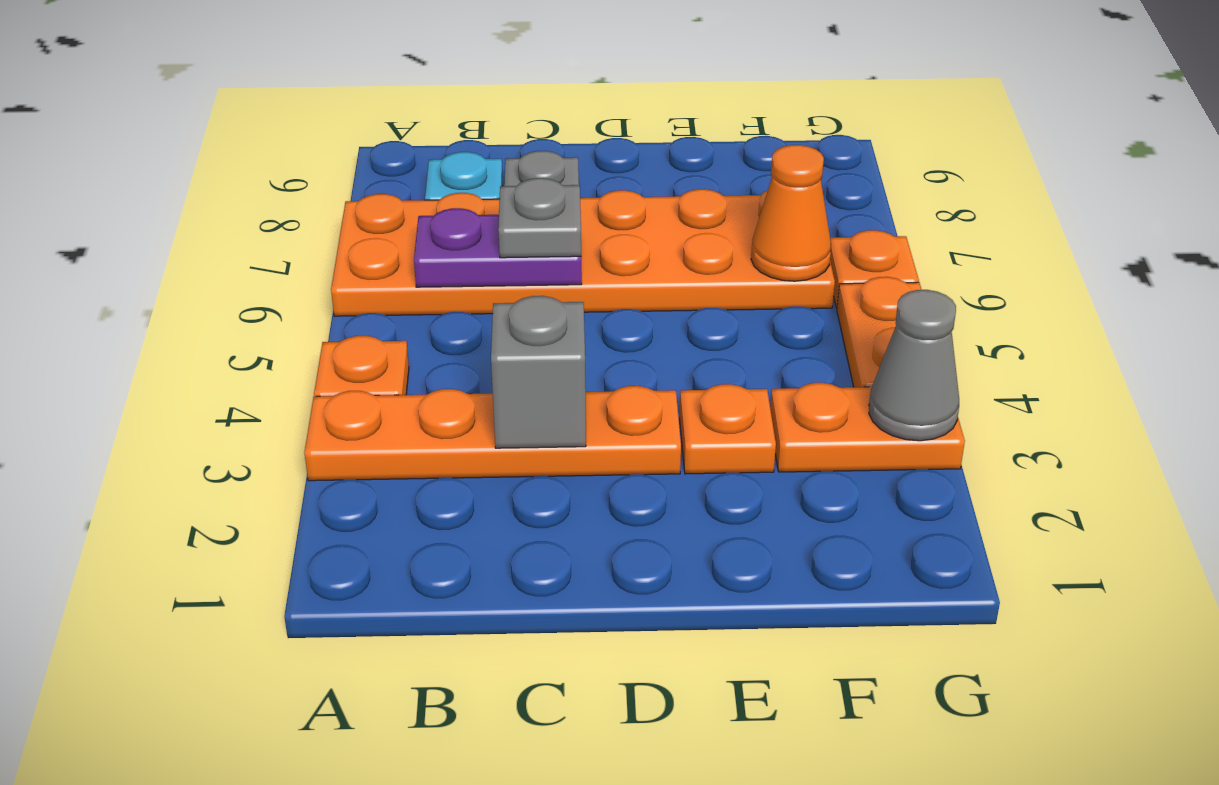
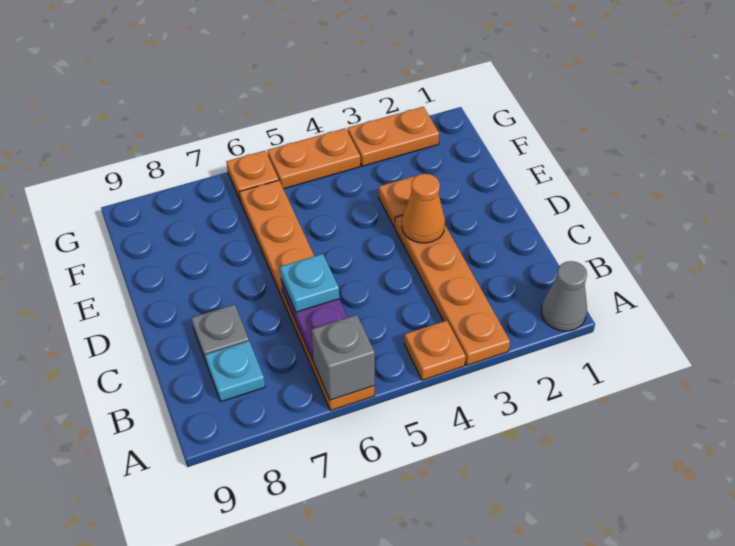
orange 2x6 plate [331,189,835,316] -> orange 1x6 plate [240,180,375,411]
grey 1x1 brick [491,296,586,448] -> grey 1x1 brick moved to [312,315,375,400]
grey 1x1 plate [498,178,581,258] -> cyan 1x1 plate [280,254,339,312]
orange 1x2 plate [770,383,965,472] -> orange 1x2 plate turned to [348,107,439,166]
orange 1x1 cone [751,145,831,281] -> orange 1x1 cone moved to [402,174,445,243]
grey 1x1 cone [869,290,959,441] -> grey 1x1 cone moved to [541,261,587,331]

